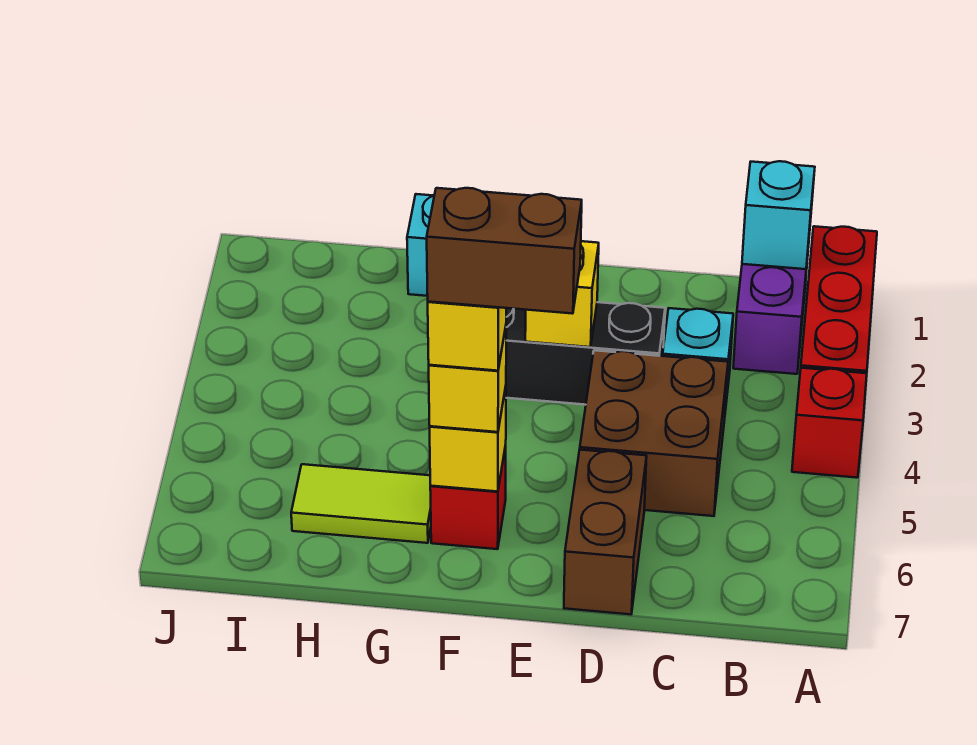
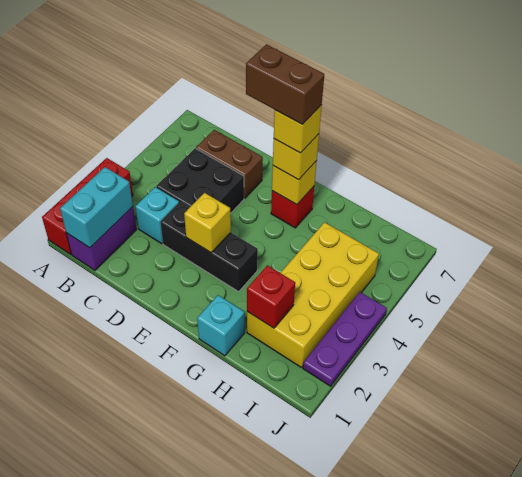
red 1x1 brick [792,368,867,478] -> red 1x1 brick moved to [247,265,295,328]
cyan 1x1 brick [742,161,815,269] -> cyan 1x2 brick [60,167,133,248]
brown 2x2 brick [580,350,728,516] -> black 2x2 brick [156,148,244,214]
brown 1x2 brick [564,450,647,614] -> brown 1x2 brick turned to [196,130,263,198]
lime 1x2 tile [291,464,431,543] -> none
none -> yellow 2x4 brick [247,222,379,368]
none -> purple 1x3 plate [303,292,387,386]

